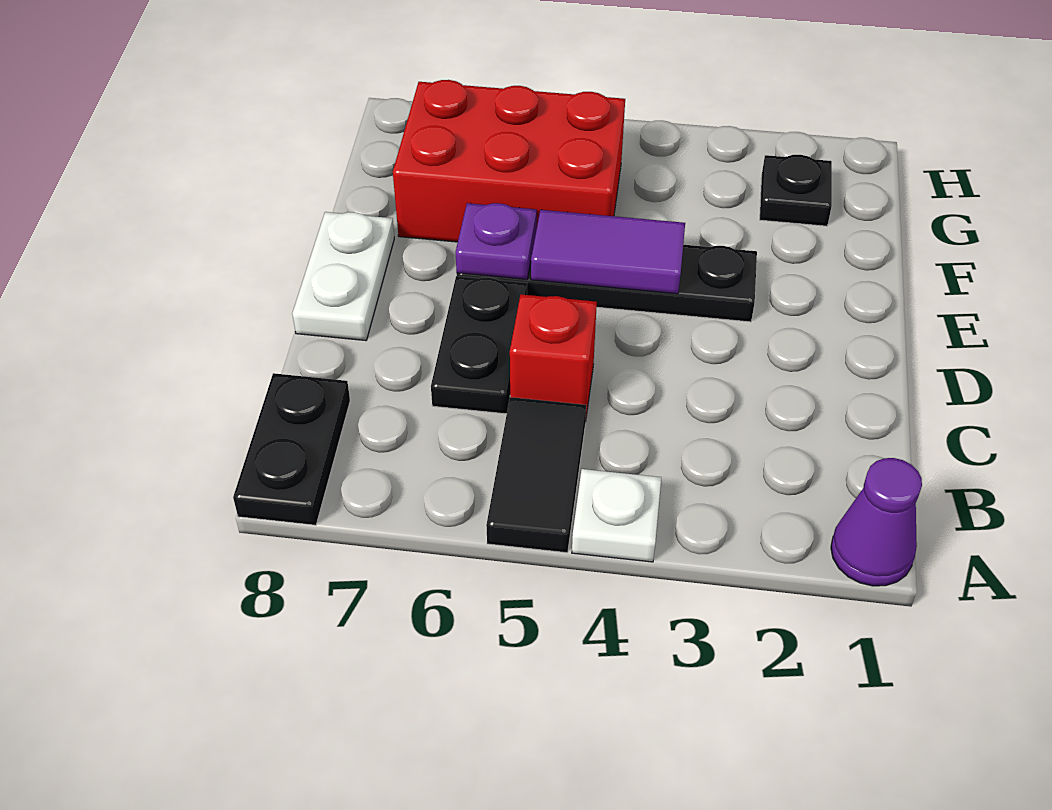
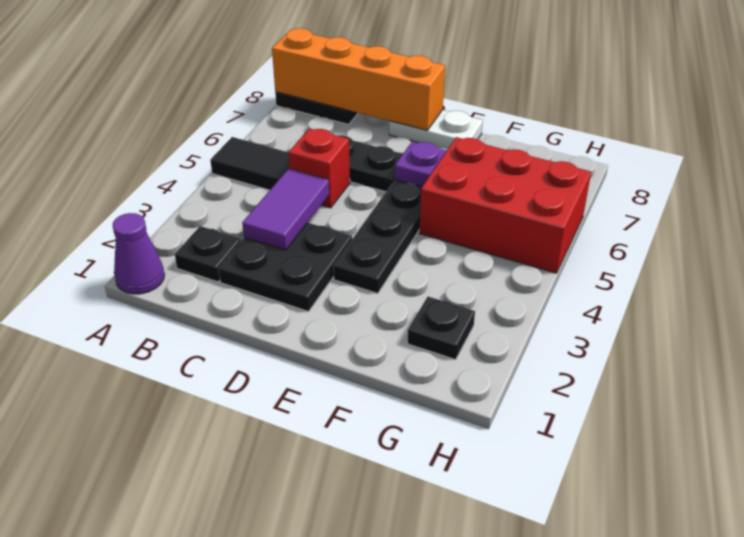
white 1x1 plate [572,469,661,562] -> none
none -> orange 1x4 brick [272,28,445,130]
none -> black 1x1 plate [175,226,241,282]
none -> black 2x2 plate [218,223,352,312]
purple 1x2 tile [531,210,685,294] -> purple 1x2 tile moved to [242,169,329,250]
red 2x3 brick [393,80,625,242] -> red 2x3 brick turned to [419,137,591,273]

